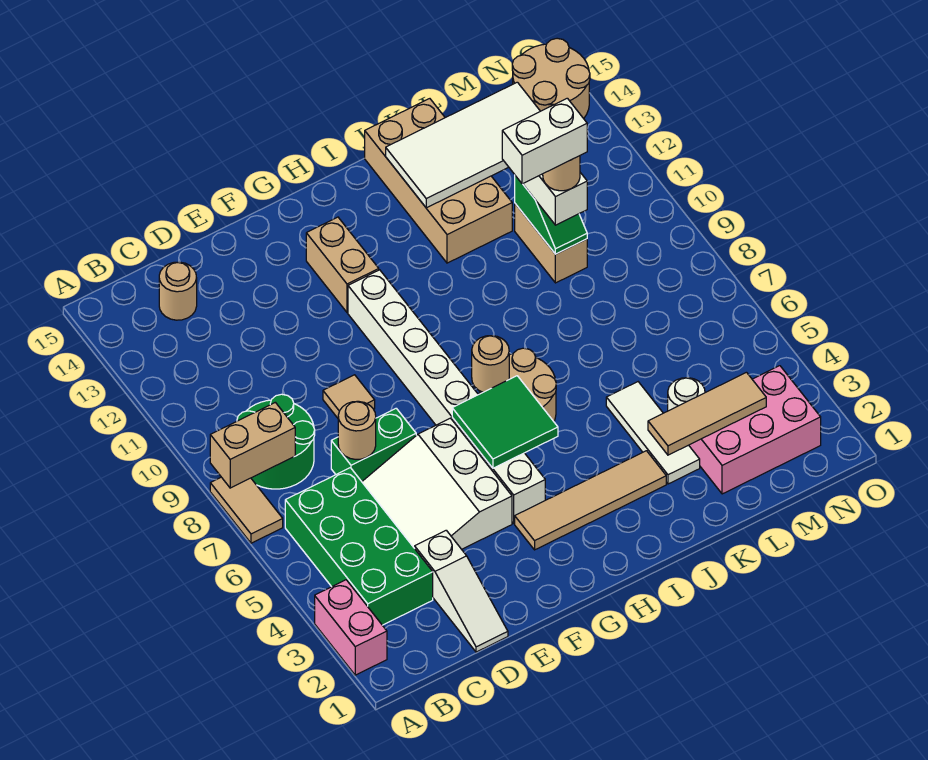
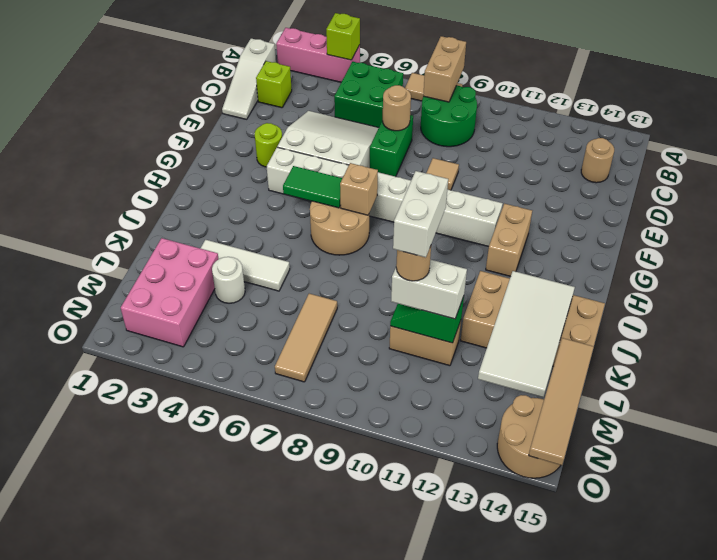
pink 1x2 brick [315,580,387,675] -> pink 1x3 brick [276,28,360,82]
none -> lime 1x1 brick [326,13,360,60]
green 2x4 brick [285,468,433,625] -> green 2x2 brick [334,62,403,127]
none -> lime 1x1 brick [256,61,292,108]
white 1x3 slope [415,530,508,652] -> white 1x3 slope turned to [222,38,276,119]
none -> lime 1x1 round brick [255,123,282,167]
tan 1x4 tile [515,451,666,550] -> tan 1x4 tile moved to [529,338,594,465]
green 2x2 tile [452,376,558,468] -> green 1x2 tile [283,166,342,208]
tan 1x2 brick [306,217,379,312] -> tan 1x2 brick turned to [486,204,532,277]
tan 1x1 round brick [472,336,509,392] -> tan 1x1 brick [340,163,378,215]
tan 1x3 tile [648,372,766,455] -> tan 1x3 tile moved to [275,294,337,382]

